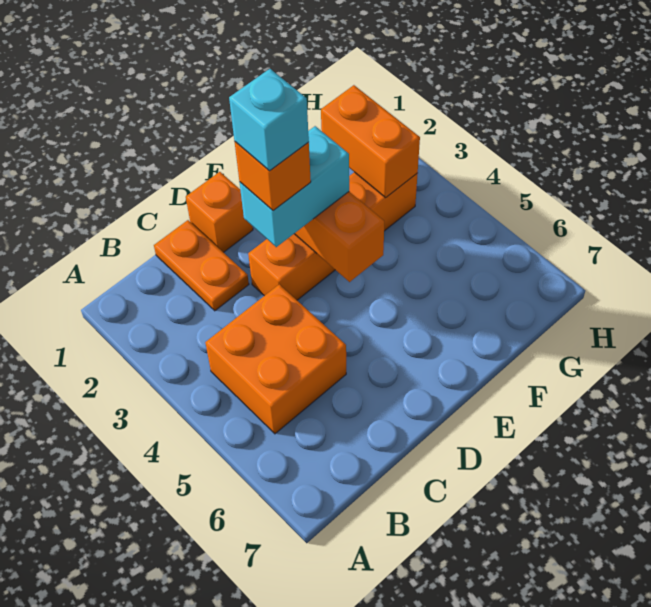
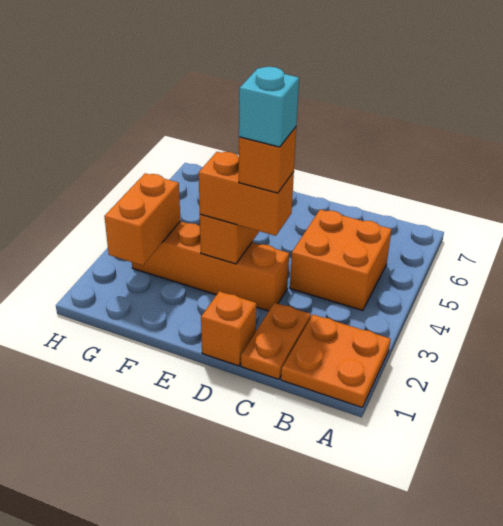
none -> orange 2x2 plate [281,315,391,407]
cyan 1x2 brick [240,126,349,247] -> orange 1x2 brick [199,152,294,236]

